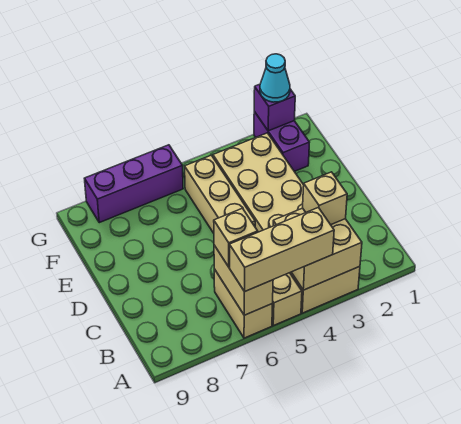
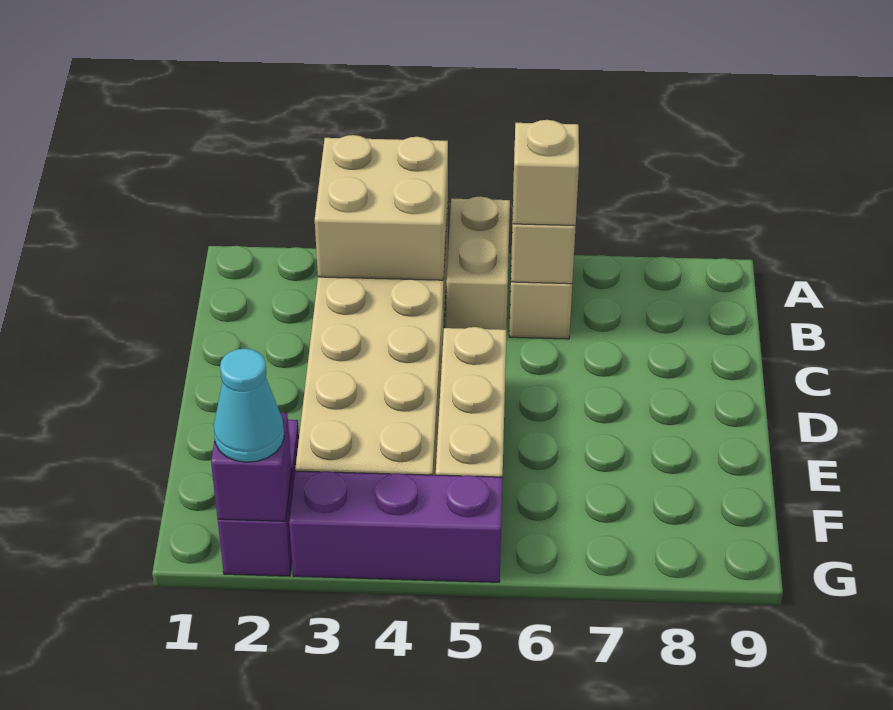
tan 1x3 brick [230,208,334,292] -> none
tan 1x1 brick [303,172,347,225] -> none
purple 1x3 brick [84,145,183,223] -> purple 1x3 brick moved to [289,471,503,582]

